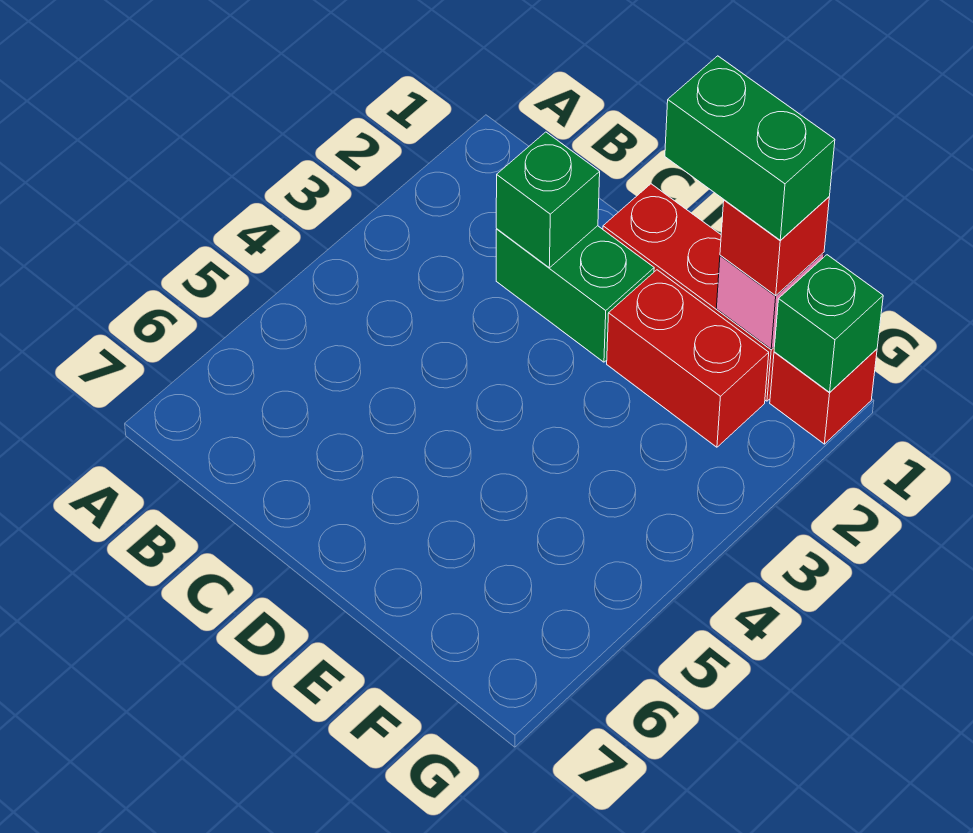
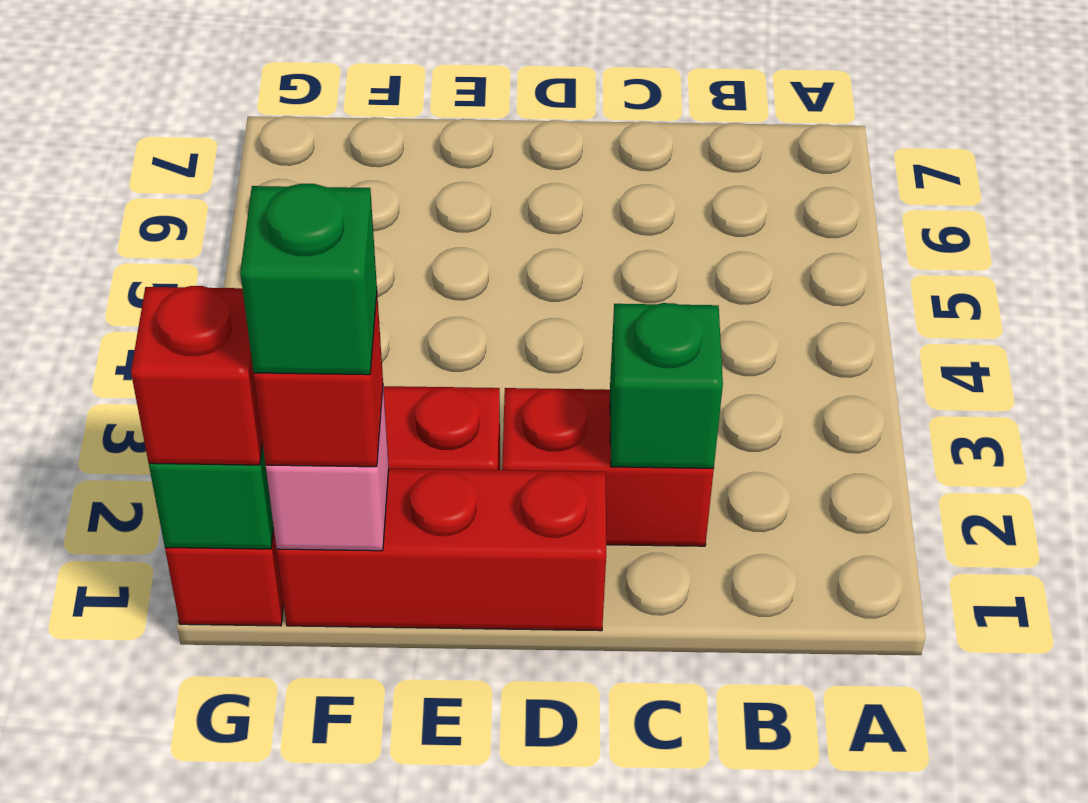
green 1x2 brick [496,226,654,362] -> red 1x2 brick [502,388,714,546]
green 1x2 brick [665,56,835,240] -> green 1x1 brick [240,184,377,375]
none -> red 1x1 brick [131,286,263,465]

